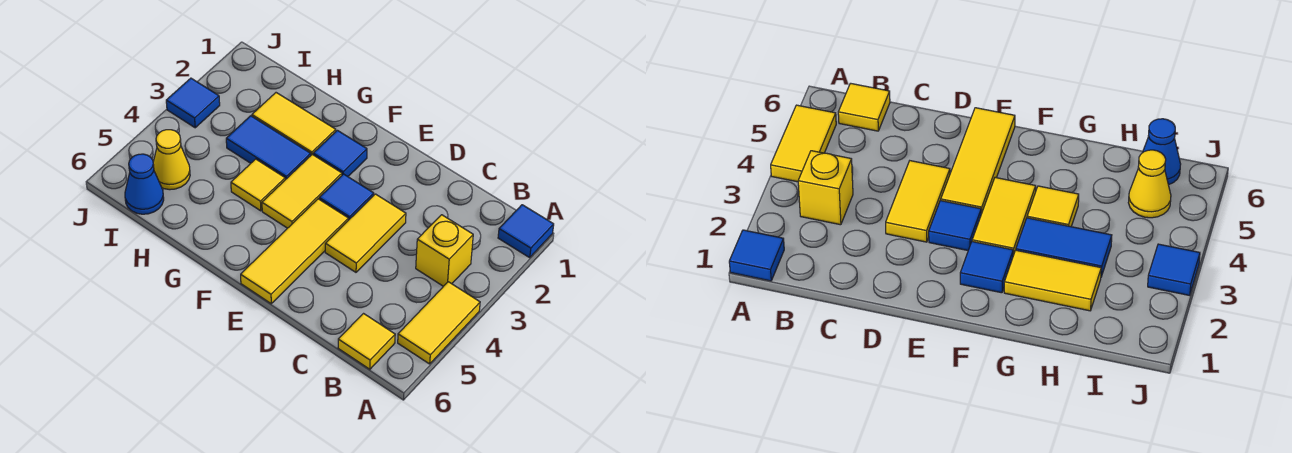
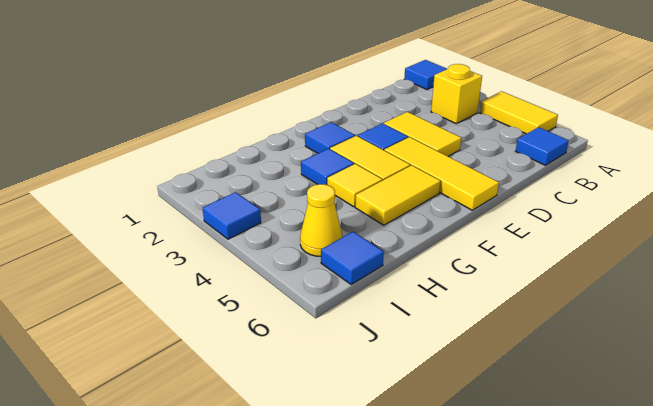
yellow 1x1 tile [338,314,395,369] -> blue 1x1 tile [516,127,569,165]
yellow 1x2 tile [252,93,336,155] -> yellow 1x2 tile moved to [355,165,440,225]
blue 1x2 tile [226,116,311,180] -> blue 1x1 tile [301,149,354,185]
blue 1x1 cone [125,154,164,214] -> blue 1x1 tile [321,232,384,285]

